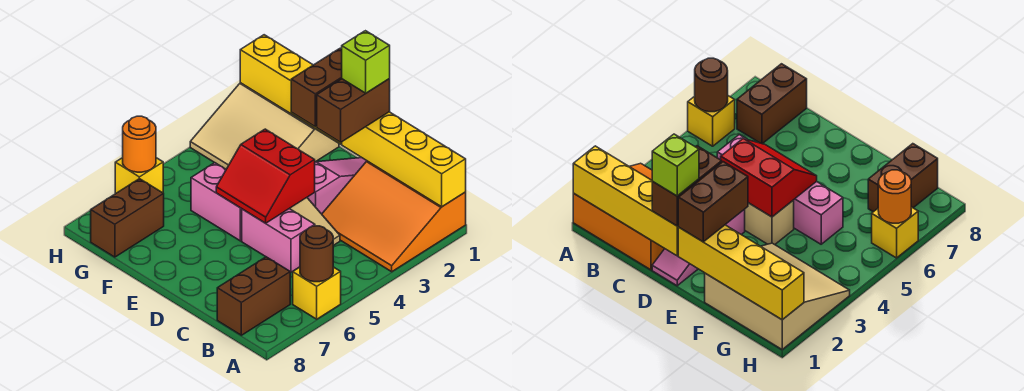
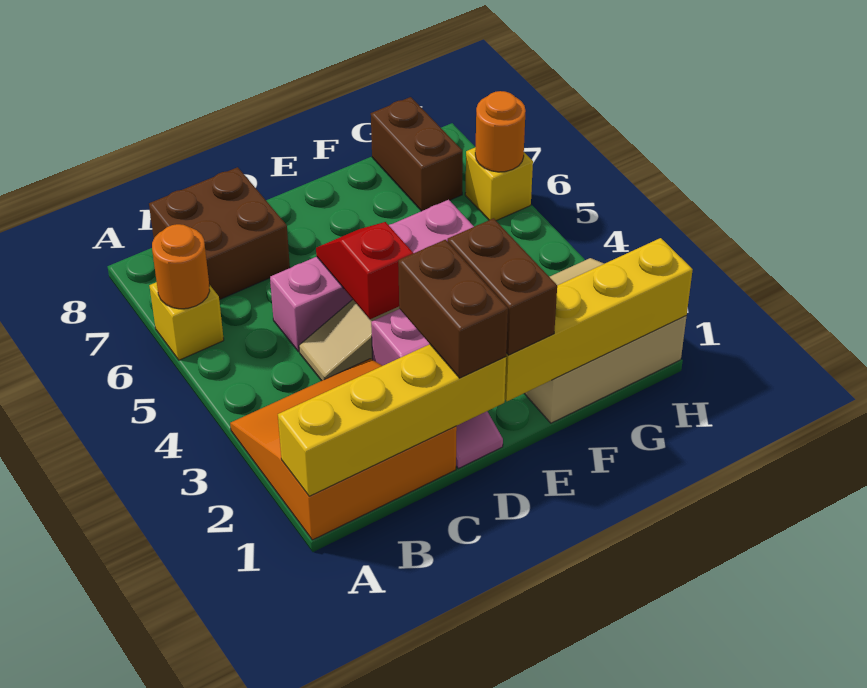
brown 1x1 round brick [300,226,333,282] -> orange 1x1 round brick [152,224,210,309]
brown 1x2 brick [217,257,290,335] -> brown 2x2 brick [149,167,290,300]
lime 1x1 brick [342,31,390,93] -> none
red 2x2 slope [216,129,315,223] -> red 1x2 slope [316,222,413,319]

